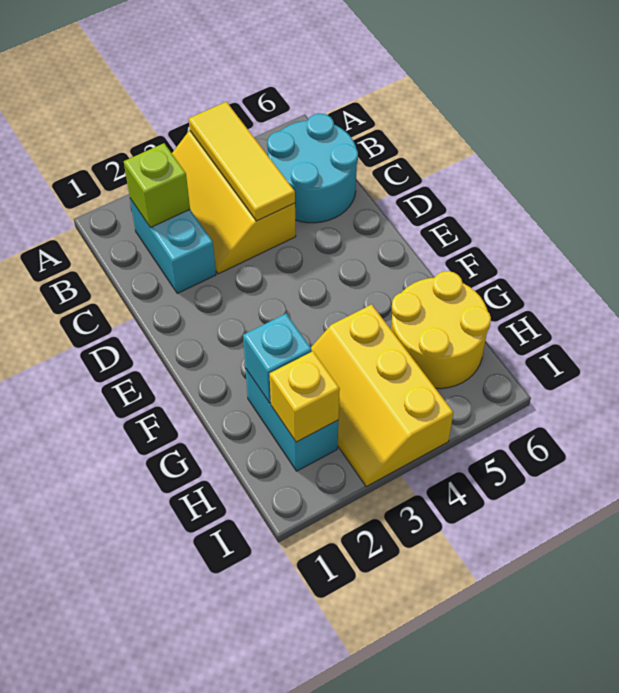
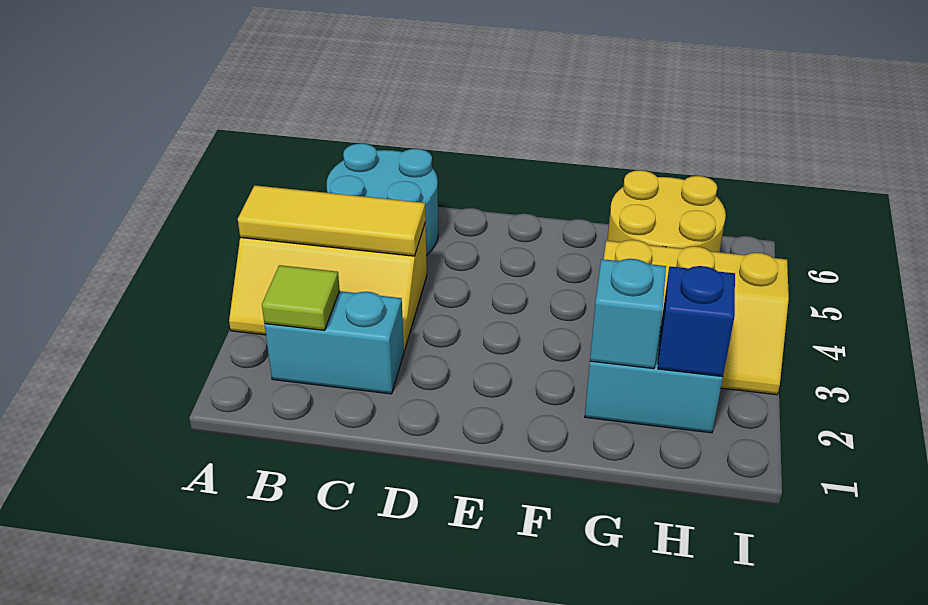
lime 1x1 brick [124,143,190,228] -> lime 1x1 tile [262,265,340,330]
yellow 1x1 brick [270,351,340,442] -> blue 1x1 brick [658,266,735,377]

